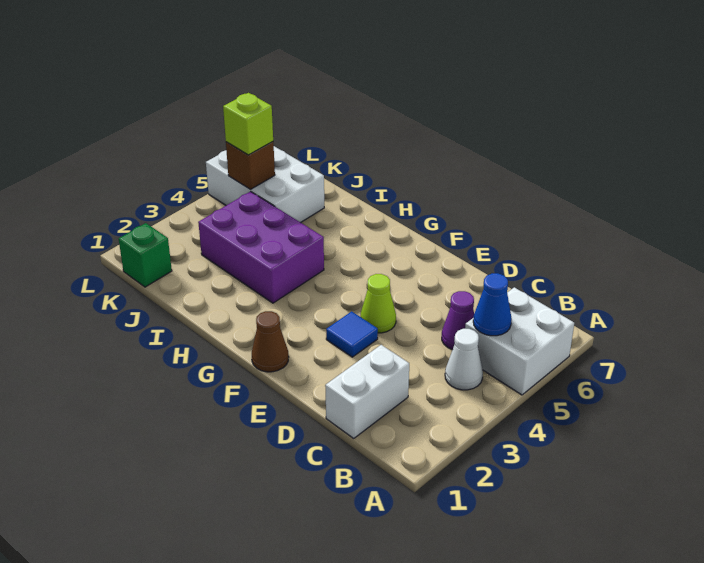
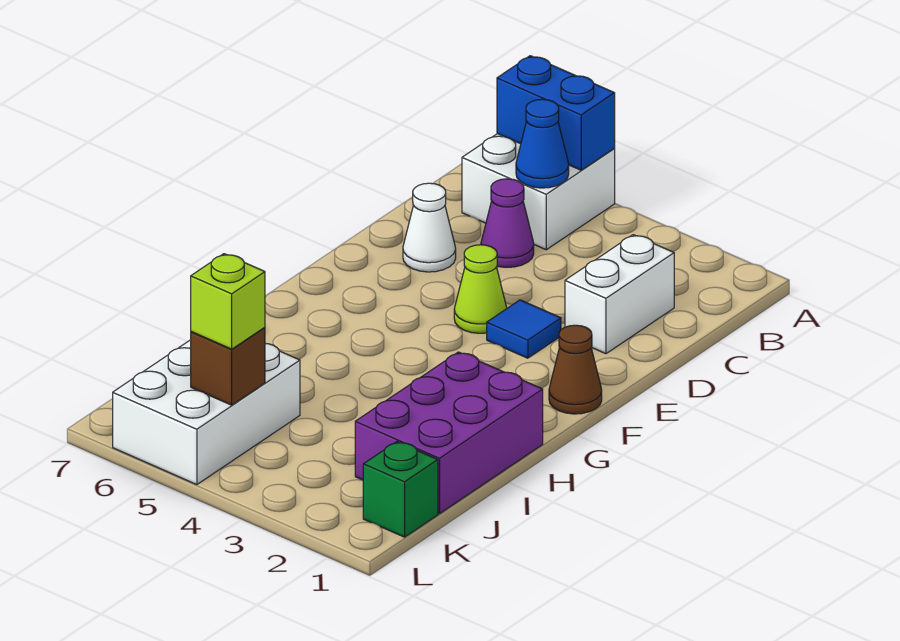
none -> blue 1x2 brick [497,56,615,170]
white 1x1 cone [445,329,483,390] -> white 1x1 cone moved to [403,183,456,272]
white 1x2 brick [325,345,409,438] -> white 1x2 brick turned to [565,235,674,354]
purple 2x3 brick [198,192,324,303] -> purple 2x3 brick moved to [355,352,543,514]

